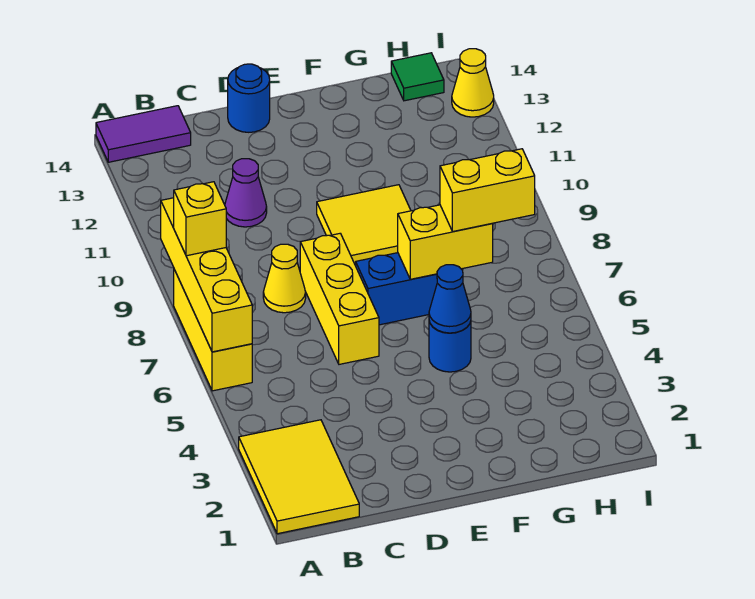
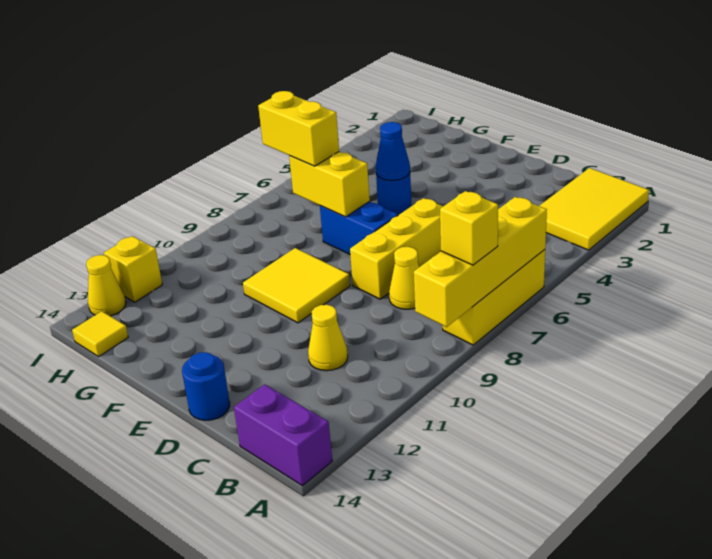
purple 1x2 tile [96,106,191,162] -> purple 1x2 brick [234,384,332,486]
purple 1x1 cone [225,159,267,227] -> yellow 1x1 cone [308,305,348,371]
green 1x1 tile [391,53,444,101] -> yellow 1x1 tile [72,311,128,357]
none -> yellow 1x1 brick [104,236,162,302]

